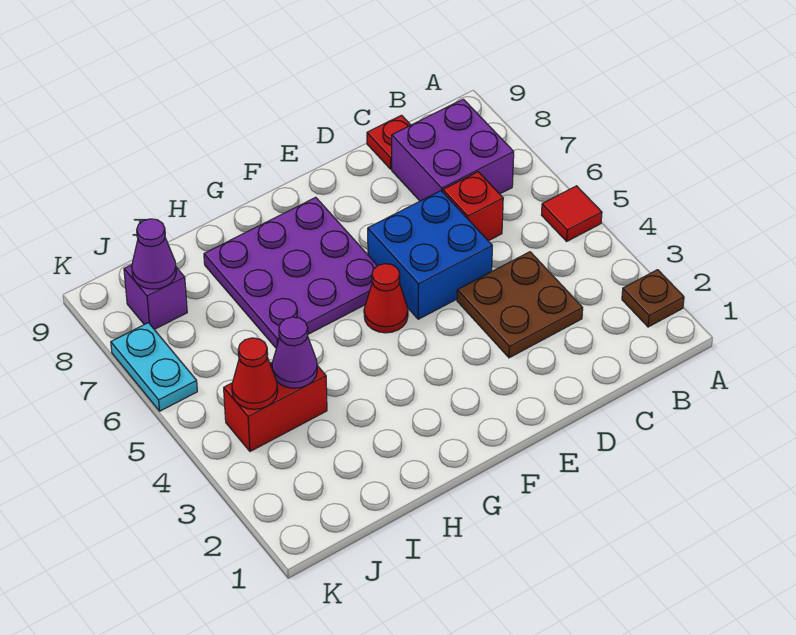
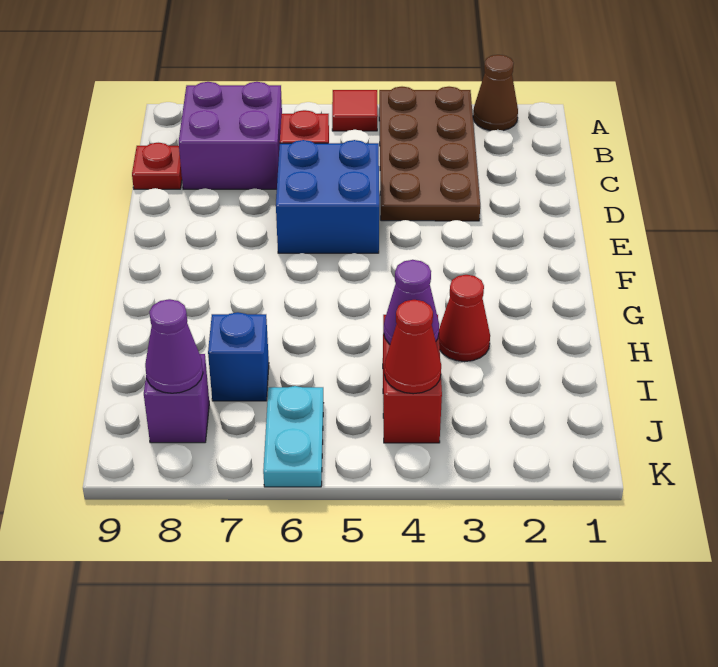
brown 1x1 plate [622,270,684,327] -> brown 1x1 cone [473,55,518,131]
brown 2x2 plate [457,252,583,358] -> brown 2x4 plate [379,87,480,221]
red 1x1 cone [364,264,408,333] -> red 1x1 cone moved to [439,275,490,362]
purple 3x3 plate [204,197,377,348] -> none
none -> blue 1x1 brick [208,312,269,401]
cyan 1x2 plate [111,323,197,411] -> cyan 1x2 plate turned to [263,386,323,487]

